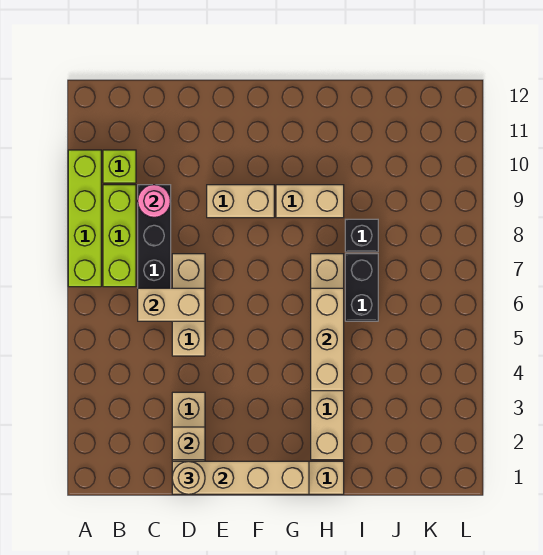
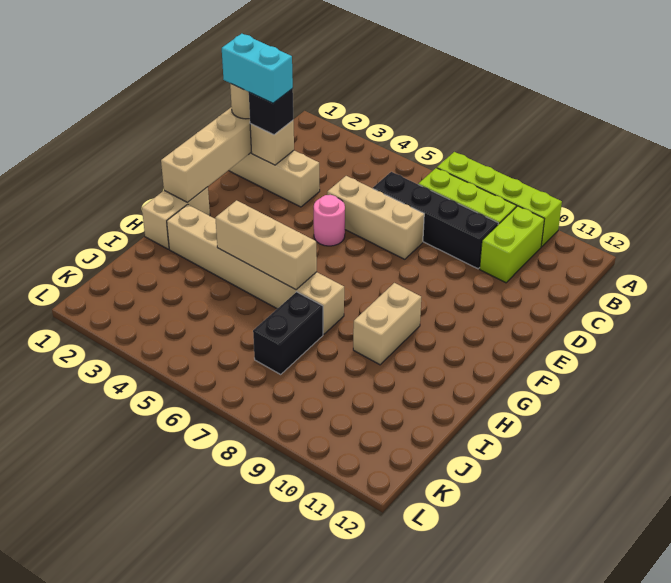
lime 1x1 brick [103,150,136,183] -> lime 1x2 brick [480,206,544,283]
tan 1x2 brick [138,288,205,321] -> none
pink 1x1 round brick [138,185,171,217] -> pink 1x1 round brick moved to [314,195,345,246]
none -> cyan 1x2 brick [222,34,293,103]
tan 1x2 brick [207,185,274,218] -> none
black 1x2 brick [345,254,378,321] -> black 1x2 brick turned to [253,292,323,374]
black 1x1 brick [345,219,378,252] -> black 1x1 brick moved to [249,89,293,135]

